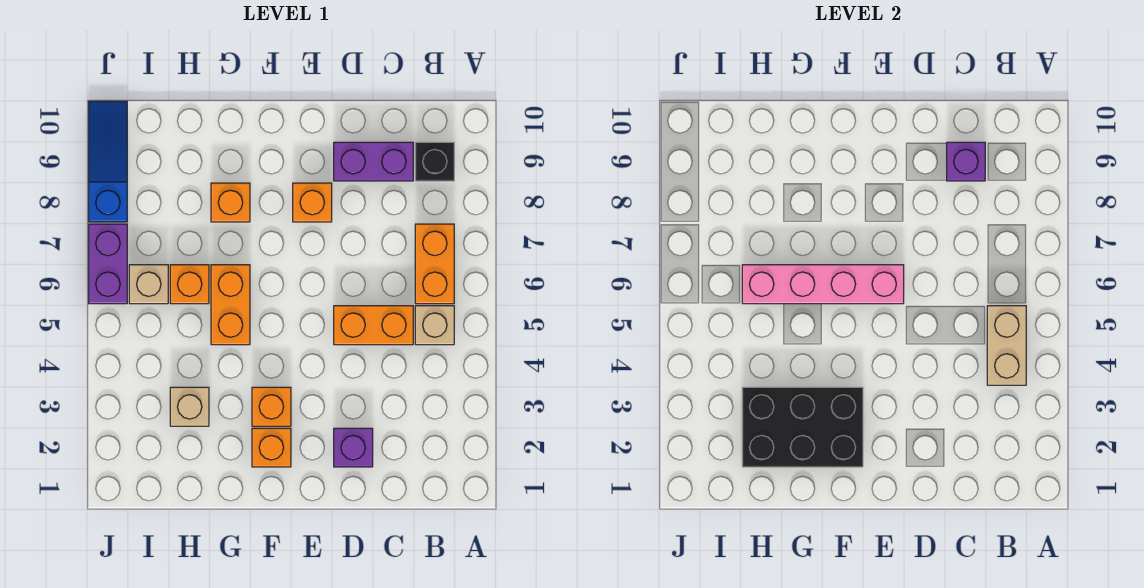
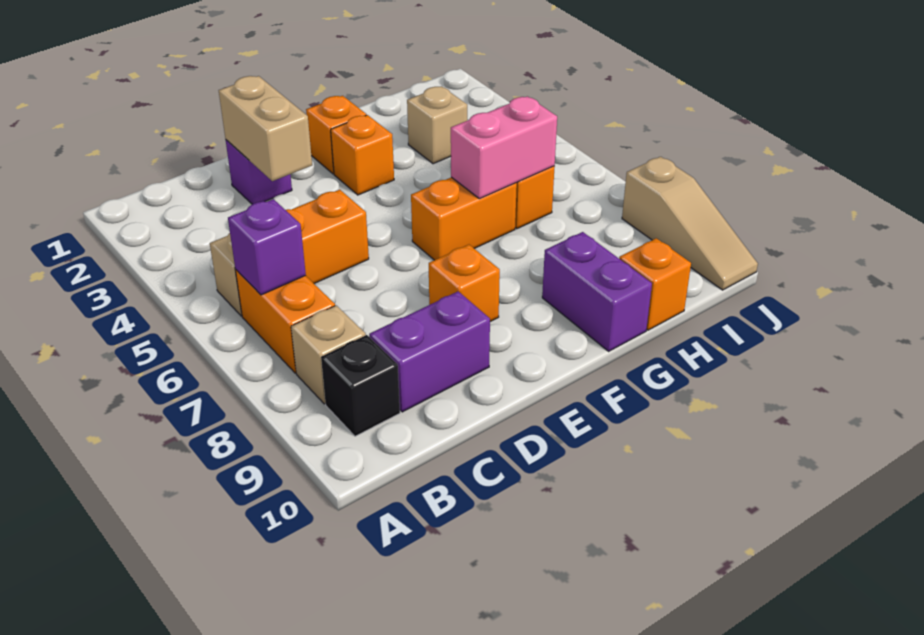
tan 1x2 brick [987,306,1026,385] -> tan 1x2 brick moved to [219,76,312,181]
purple 1x1 brick [947,142,985,181] -> purple 1x1 brick moved to [228,199,306,295]
pink 1x4 brick [742,265,904,304] -> pink 1x2 brick [451,96,557,199]
black 2x3 brick [742,387,863,467] -> none
orange 1x2 brick [211,265,250,345] -> orange 1x2 brick turned to [411,177,517,260]
orange 1x1 brick [211,183,250,222] -> orange 1x1 brick moved to [619,238,691,330]
tan 1x1 brick [129,265,168,304] -> tan 1x1 brick moved to [291,305,366,404]
purple 1x2 brick [89,224,127,304] -> purple 1x2 brick moved to [542,232,652,351]
blue 1x3 slope [89,101,127,222] -> tan 1x3 slope [622,157,758,290]

